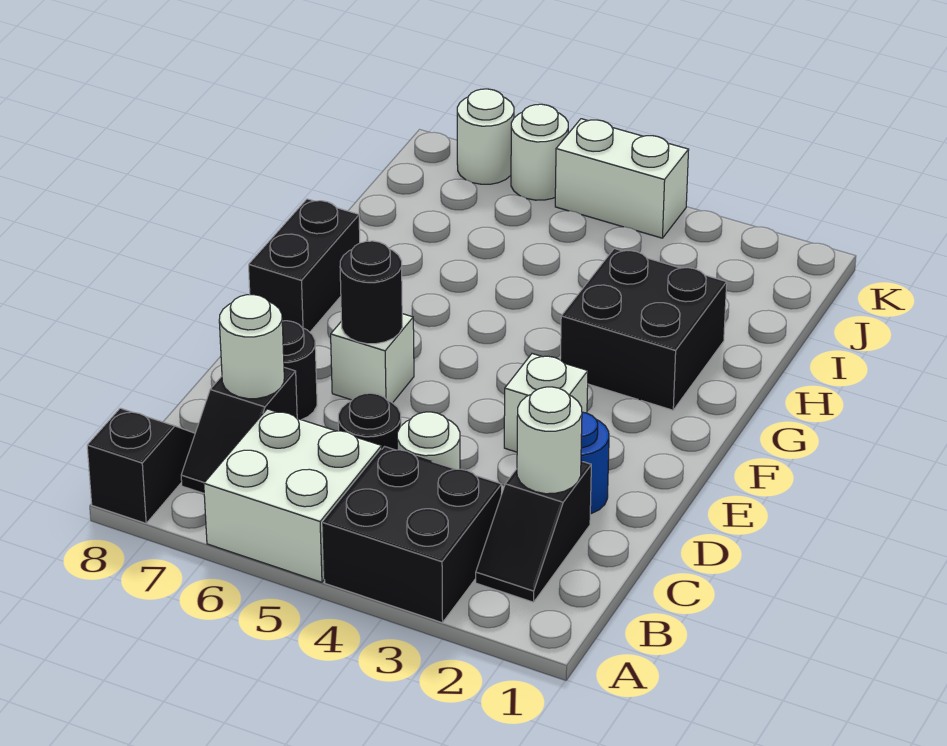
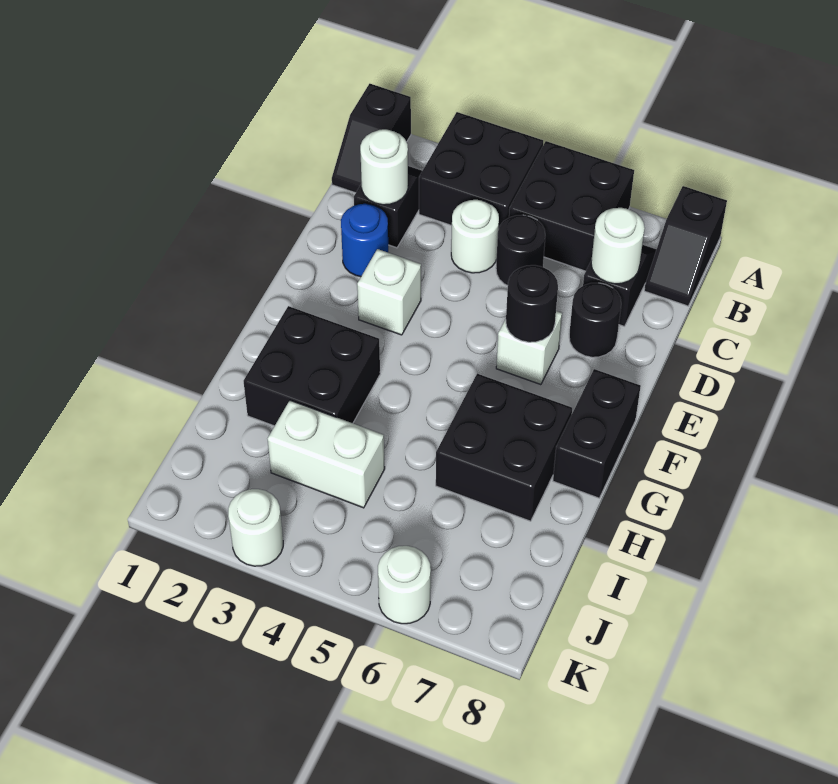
none -> black 1x2 slope [332,84,411,193]
white 2x2 brick [204,409,382,582] -> black 2x2 brick [509,141,634,271]
none -> black 2x2 brick [436,374,572,521]
white 1x2 brick [555,119,689,238] -> white 1x2 brick moved to [268,400,385,508]
white 1x1 round brick [457,89,514,184] -> white 1x1 round brick moved to [228,489,283,566]

